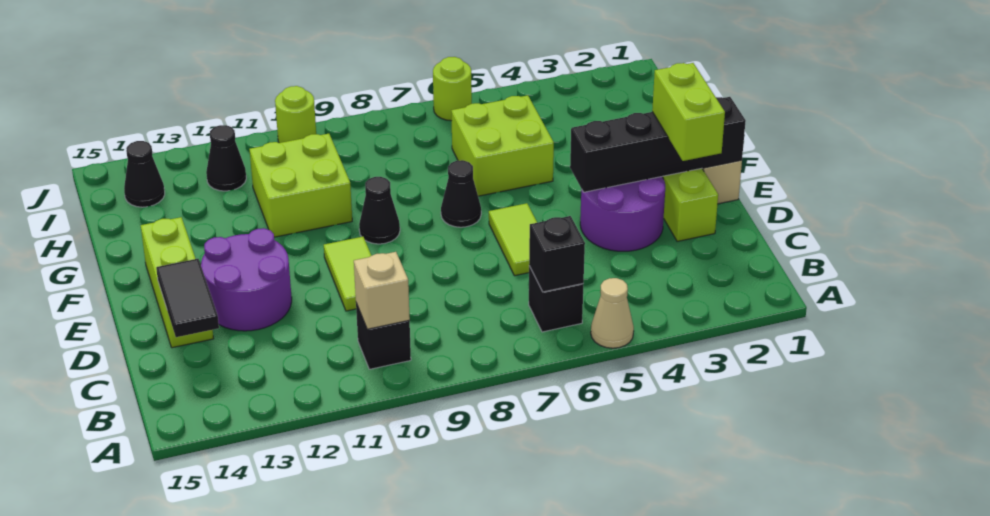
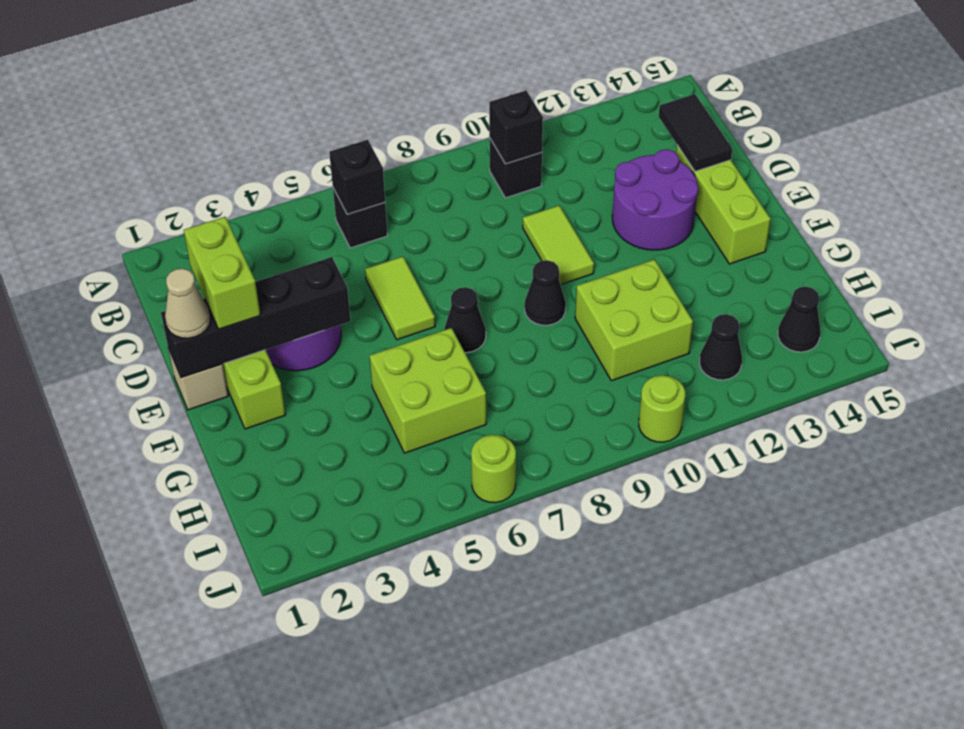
tan 1x1 cone [591,278,634,348] -> tan 1x1 cone moved to [165,269,210,338]
tan 1x1 brick [354,252,410,329] -> black 1x1 brick [489,91,543,164]

